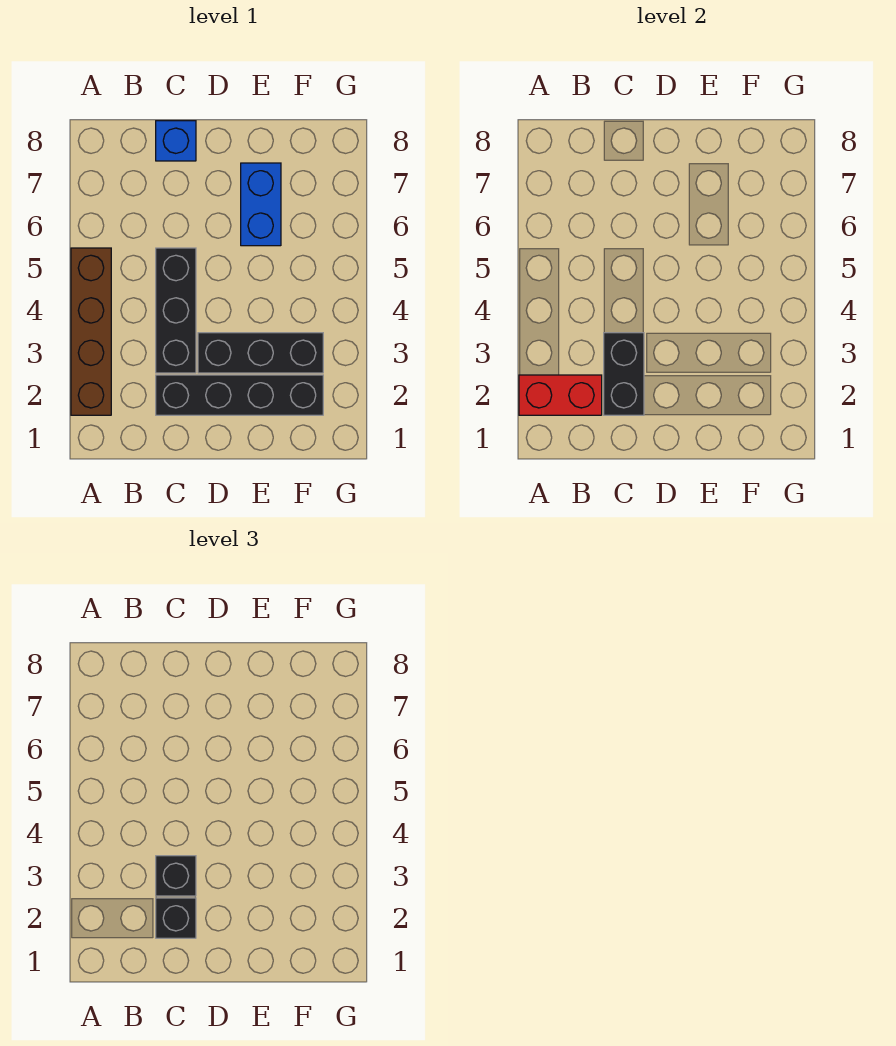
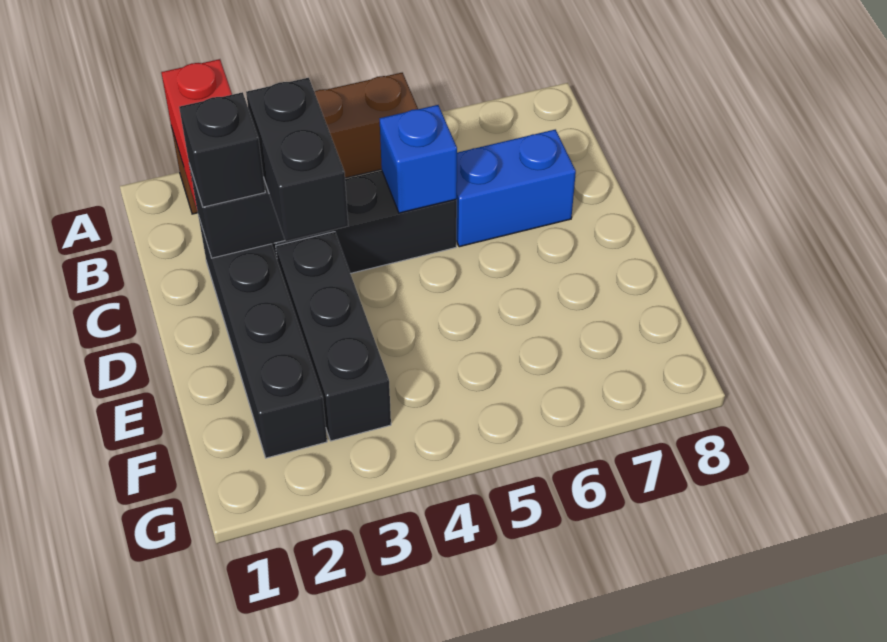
black 1x1 brick [156,856,196,896] -> black 1x2 brick [246,78,348,241]
blue 1x1 brick [156,121,196,161] -> blue 1x1 brick moved to [380,105,457,213]
blue 1x2 brick [241,163,281,246] -> blue 1x2 brick moved to [456,130,576,247]

